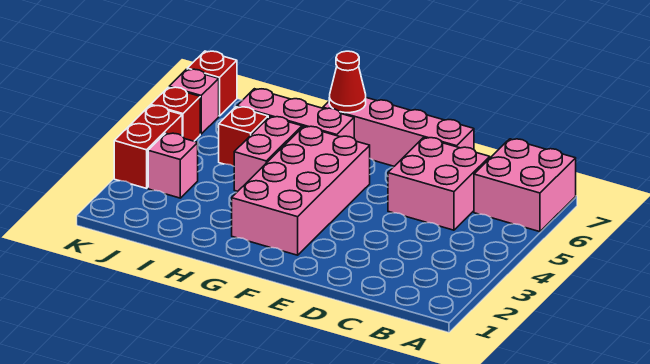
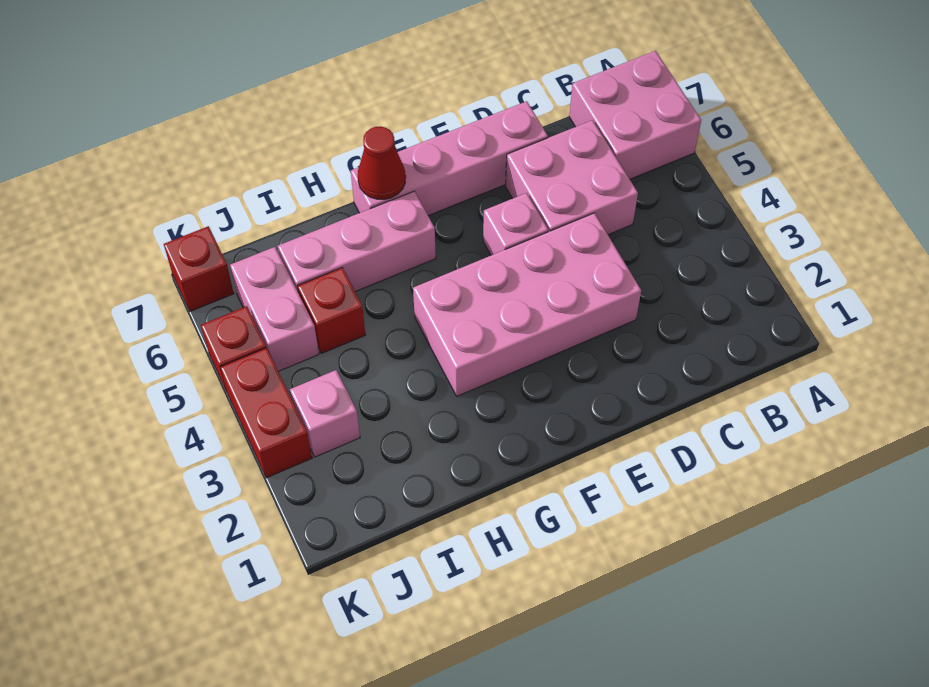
pink 2x4 brick [232,126,370,255] -> pink 2x4 brick turned to [413,213,641,396]
pink 1x2 brick [234,117,302,191] -> pink 1x2 brick moved to [230,247,319,371]
pink 1x1 brick [169,69,219,134] -> pink 1x1 brick moved to [483,193,548,255]

